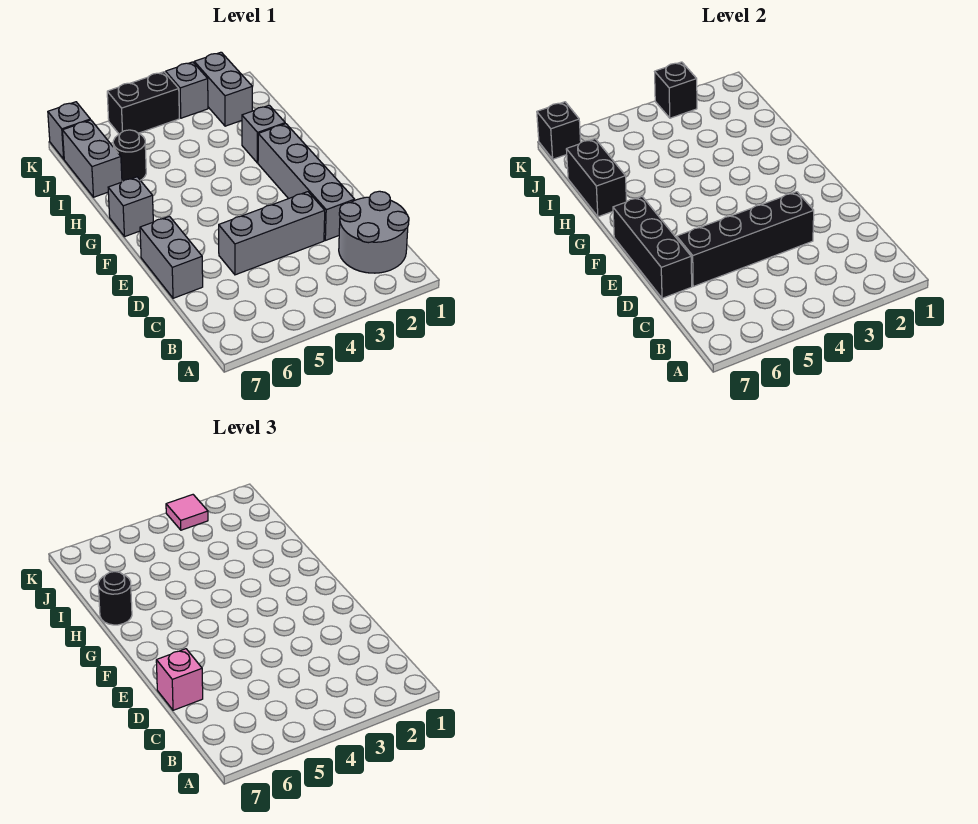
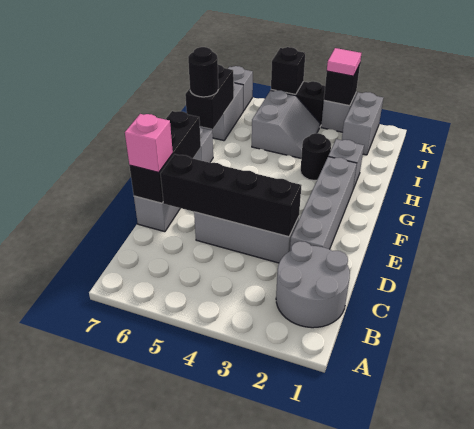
none -> grey 2x2 slope [252,90,320,158]
black 1x1 round brick [113,130,146,181] -> black 1x1 round brick moved to [300,133,331,180]
black 1x1 brick [537,102,581,159] -> black 1x1 brick moved to [271,47,305,94]

